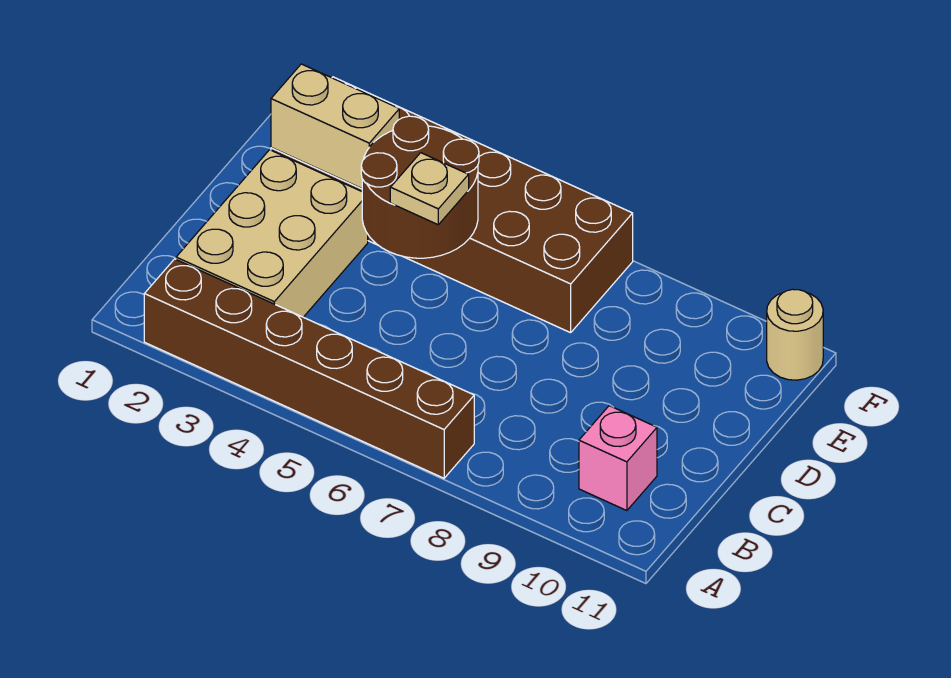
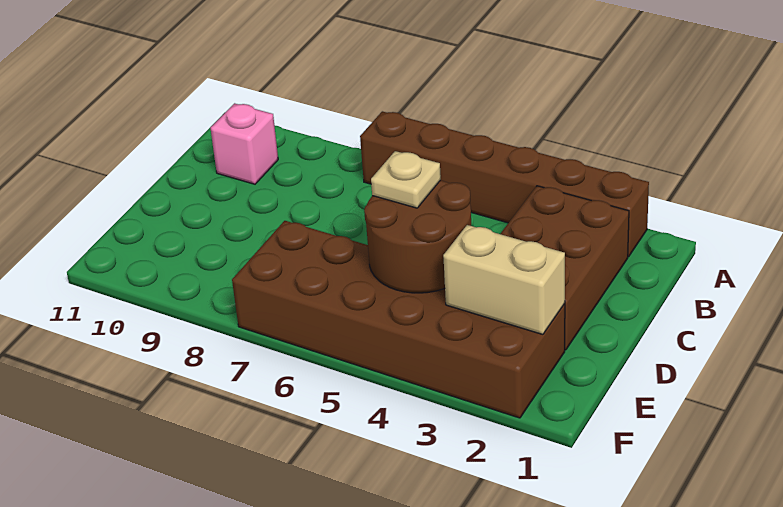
tan 2x3 brick [176,150,368,317] -> brown 2x3 brick [501,186,629,350]
tan 1x1 round brick [767,289,823,380] -> none

